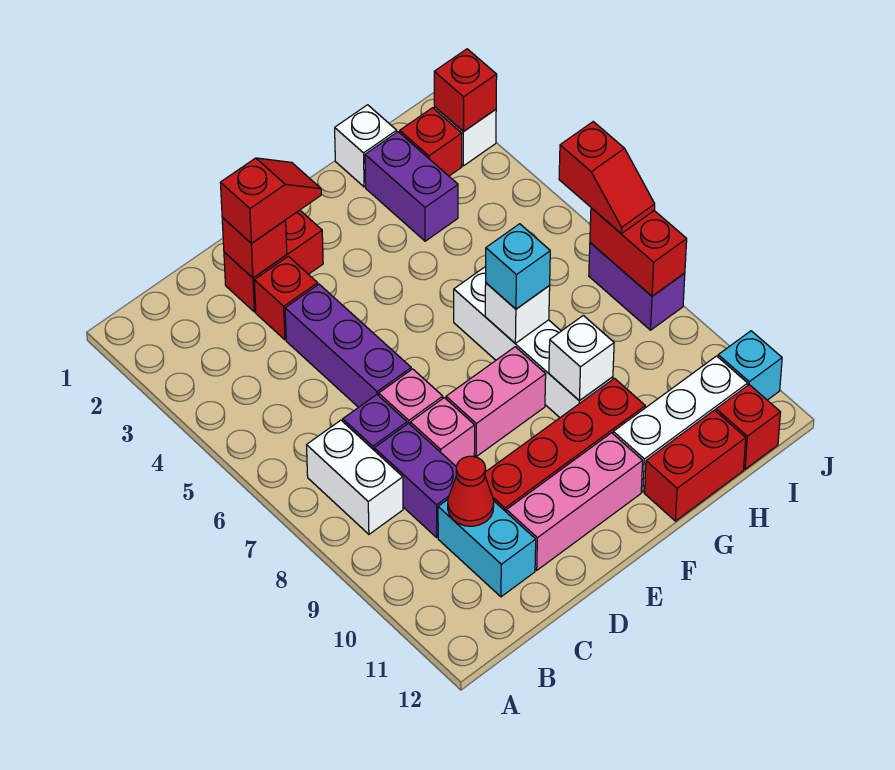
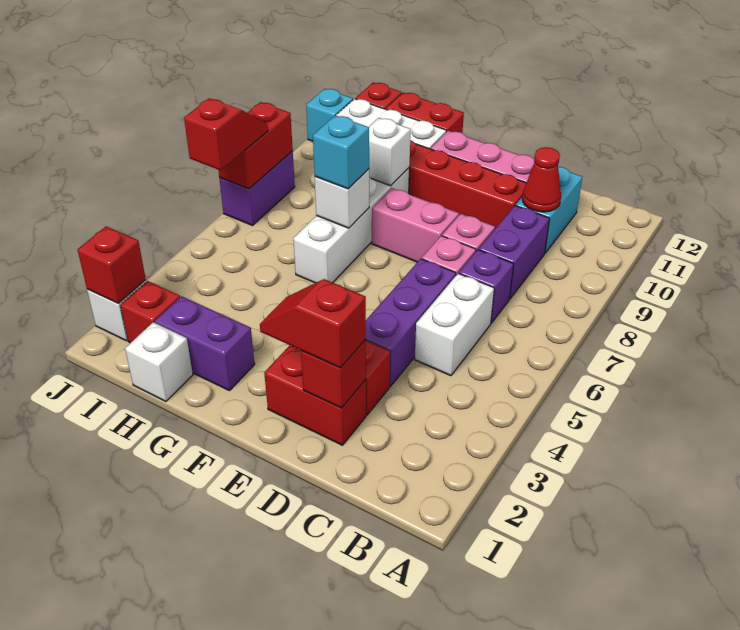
white 1x2 brick [307,420,403,534] -> white 1x2 brick moved to [415,273,494,376]
purple 1x2 brick [365,132,458,241] -> purple 1x2 brick turned to [155,296,255,391]

